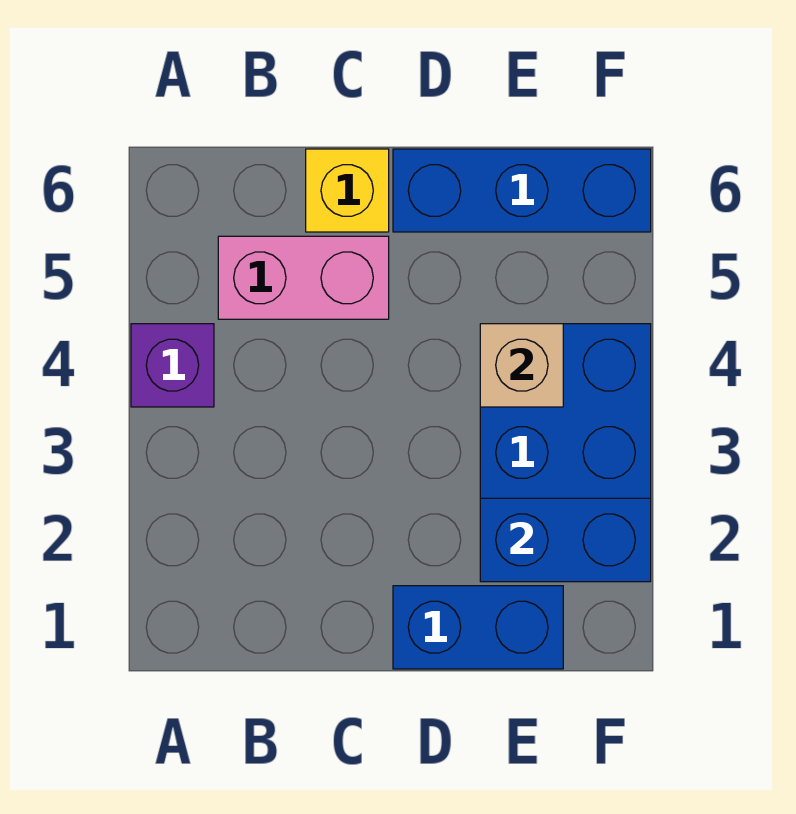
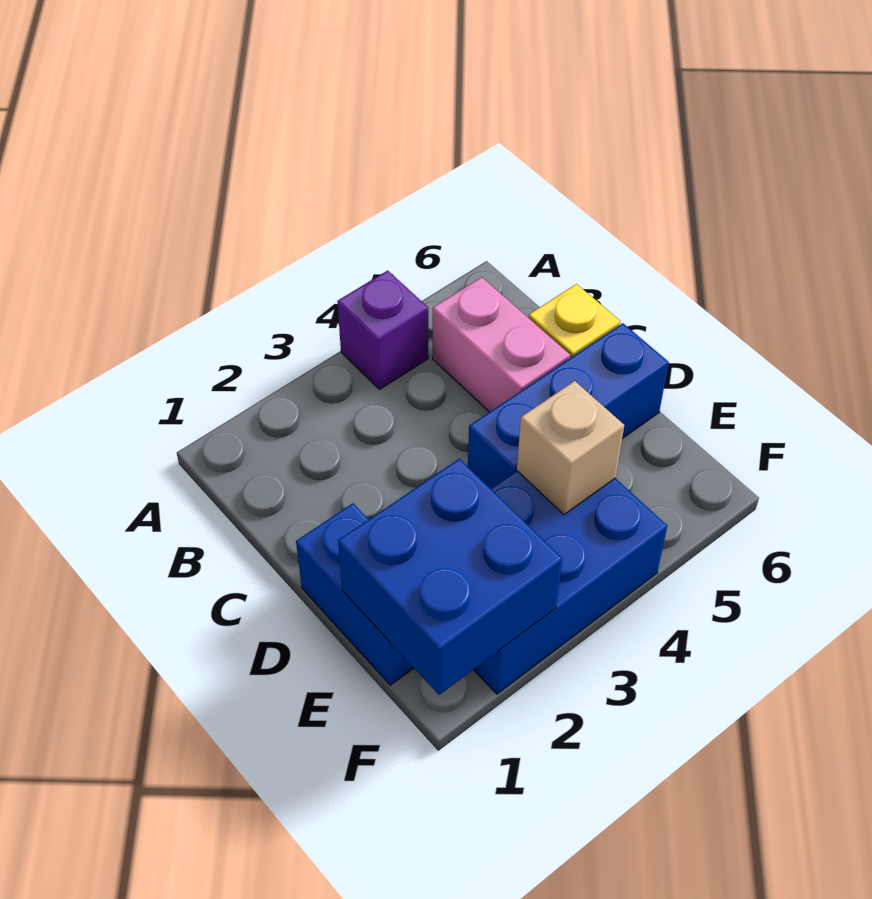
blue 1x3 brick [393,149,651,232] -> blue 1x3 brick turned to [468,323,669,489]
blue 1x2 brick [480,498,651,582] -> blue 2x2 brick [338,459,562,695]

